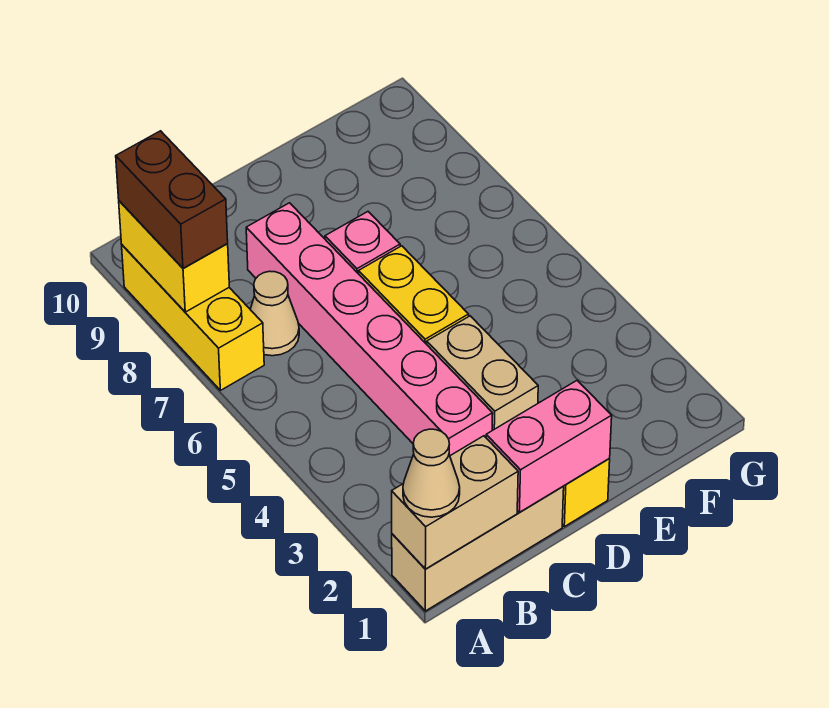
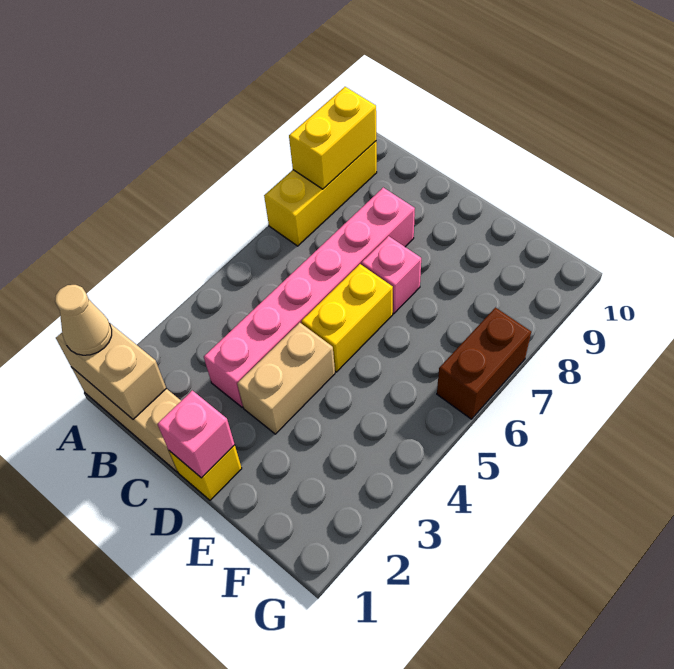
brown 1x2 brick [116,131,228,268] -> brown 1x2 brick moved to [437,308,531,419]
tan 1x1 cone [250,271,299,356] -> none
pink 1x2 brick [486,381,612,512] -> pink 1x1 brick [157,391,235,478]

